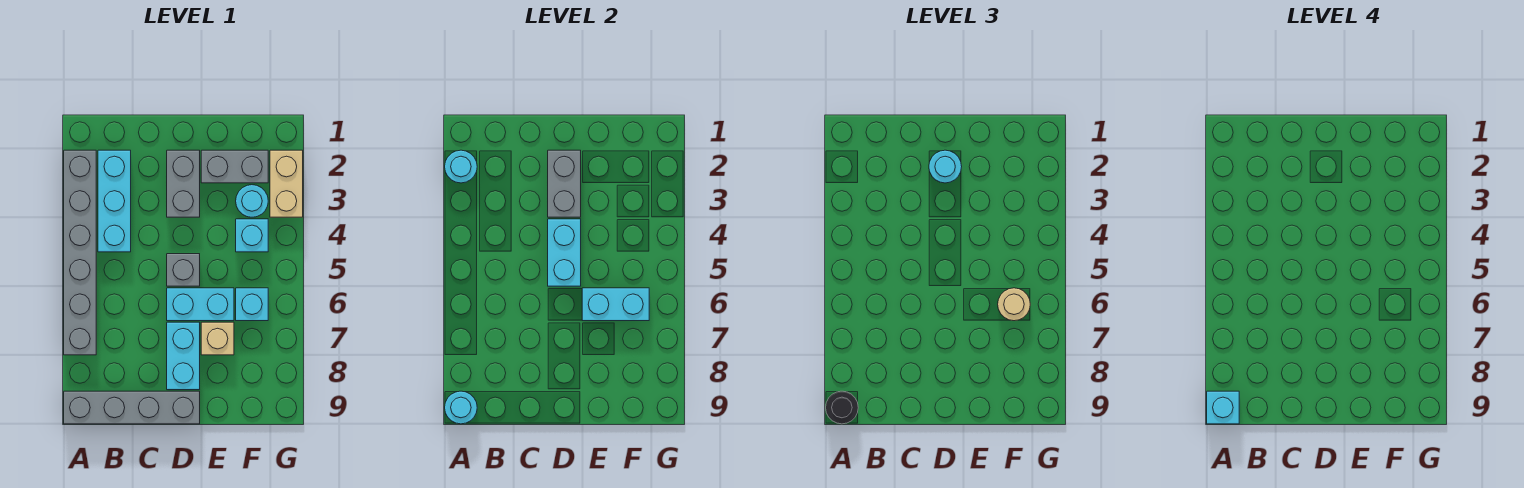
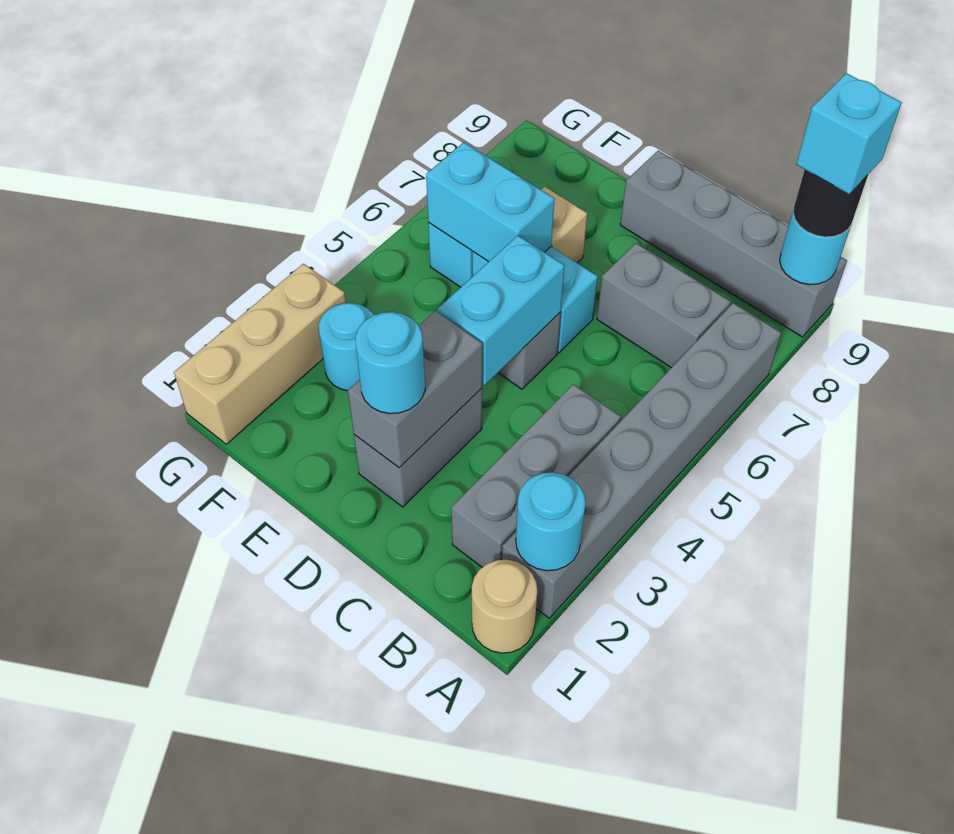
cyan 1x3 brick [98,150,131,252] -> grey 1x3 brick [451,384,621,567]
cyan 1x2 brick [167,322,200,390] -> none
grey 1x2 brick [201,150,268,183] -> grey 1x2 brick moved to [597,243,731,368]
cyan 1x1 brick [236,219,268,252] -> none
tan 1x1 round brick [998,288,1030,321] -> tan 1x1 round brick moved to [472,560,537,653]
tan 1x2 brick [270,150,303,217] -> tan 1x3 brick [174,264,346,444]

